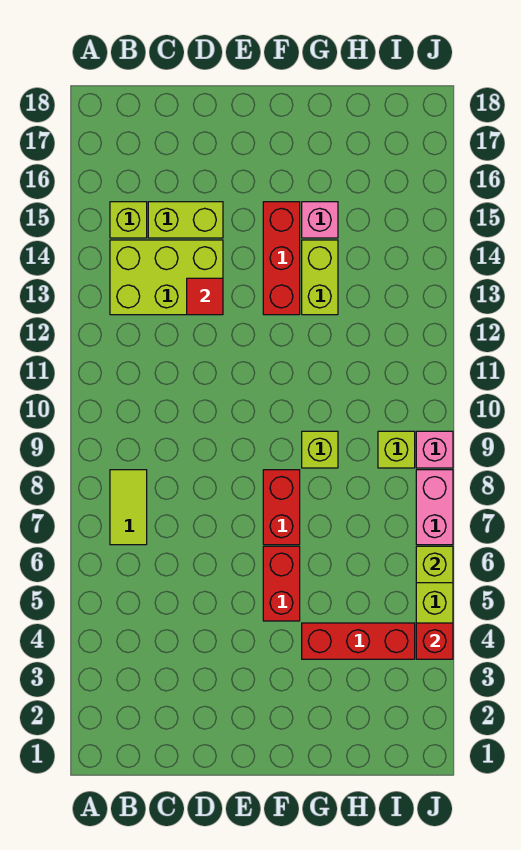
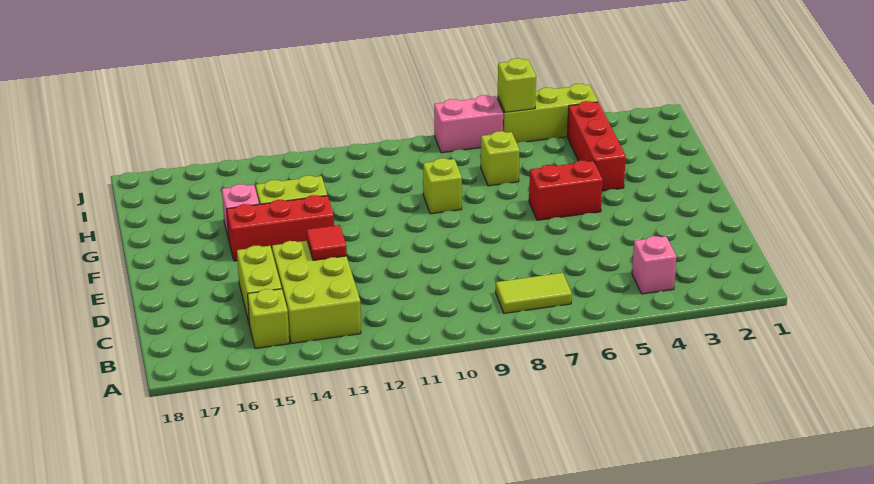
red 1x2 brick [263,470,300,545] -> none
lime 1x1 brick [378,431,415,468] -> lime 1x1 brick moved to [481,131,520,186]
red 1x1 brick [416,623,453,659] -> none
pink 1x1 brick [416,431,453,468] -> pink 1x1 brick moved to [632,236,677,294]

